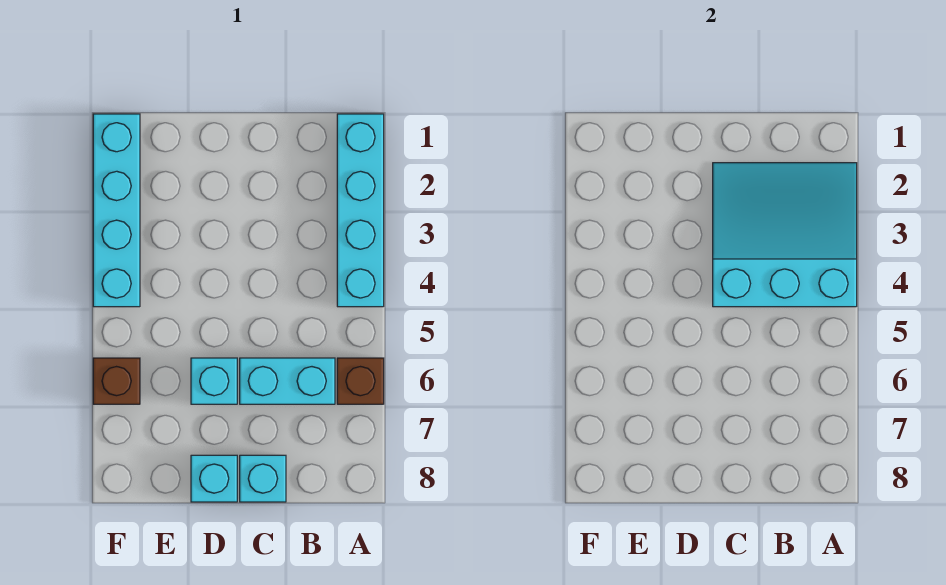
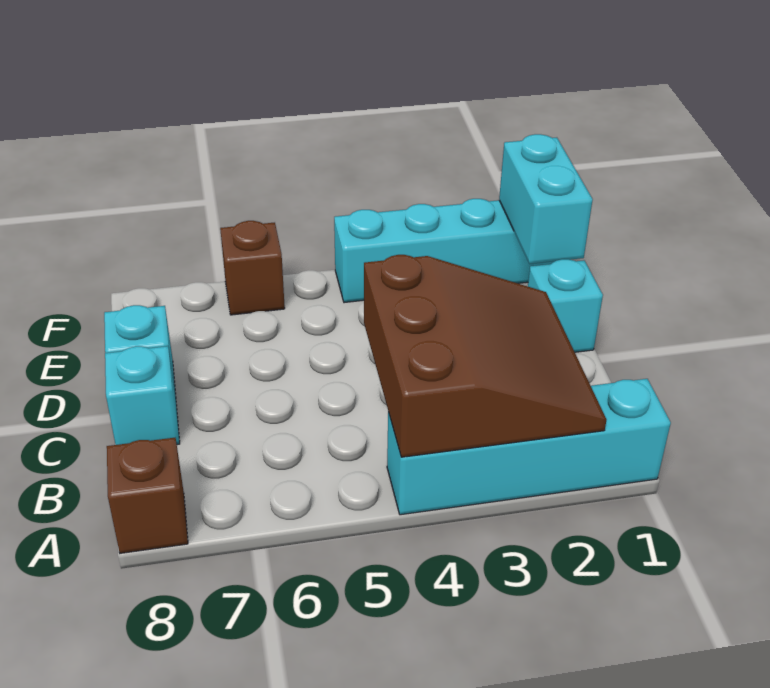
cyan 3x3 slope [713,163,857,307] -> brown 3x3 slope [364,255,606,457]
brown 1x1 brick [337,358,384,404] -> brown 1x1 brick moved to [107,438,188,553]
cyan 1x2 brick [240,358,335,404] -> cyan 1x2 brick moved to [499,134,593,264]
cyan 1x1 brick [191,358,237,404] -> cyan 1x1 brick moved to [528,259,603,352]

